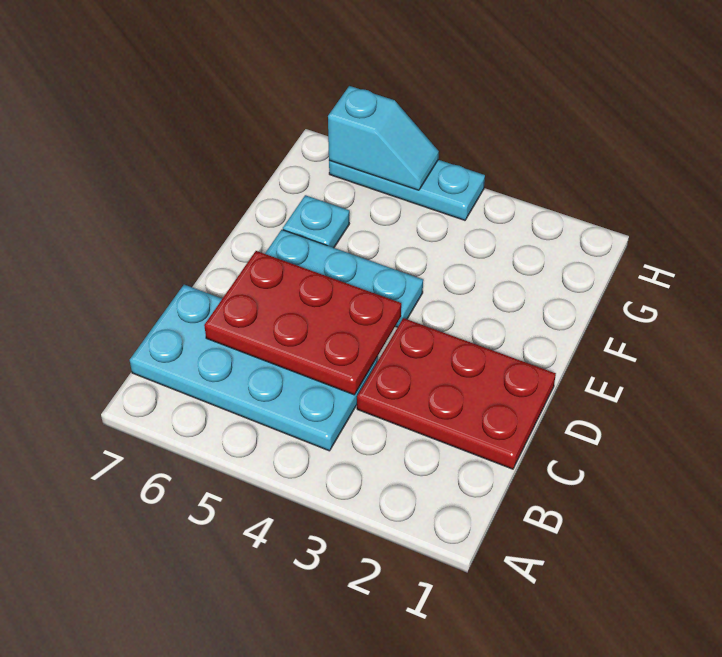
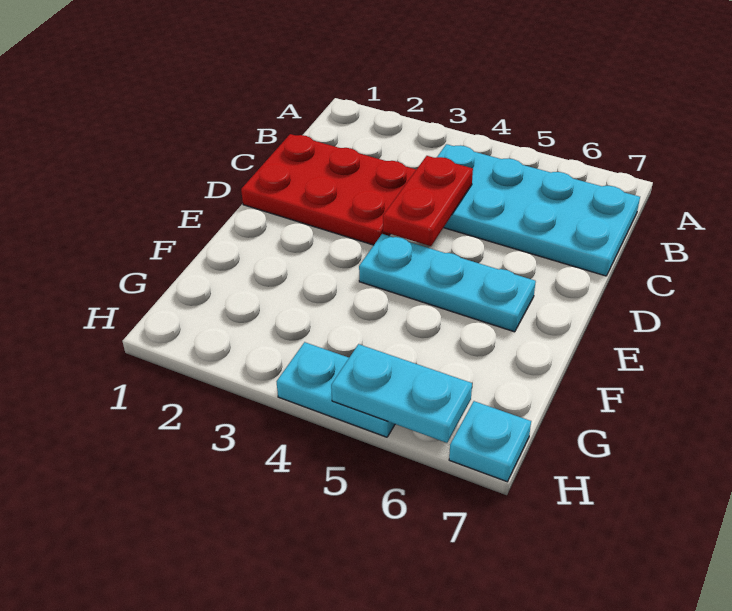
red 2x3 plate [204,251,401,395] -> red 1x2 plate [383,156,473,246]
cyan 1x1 plate [283,195,349,248] -> cyan 1x1 plate moved to [449,401,531,482]
cyan 1x3 plate [329,160,485,220] -> cyan 1x2 plate [276,342,395,437]
cyan 1x2 slope [328,86,439,190] -> cyan 1x2 plate [331,344,472,443]

